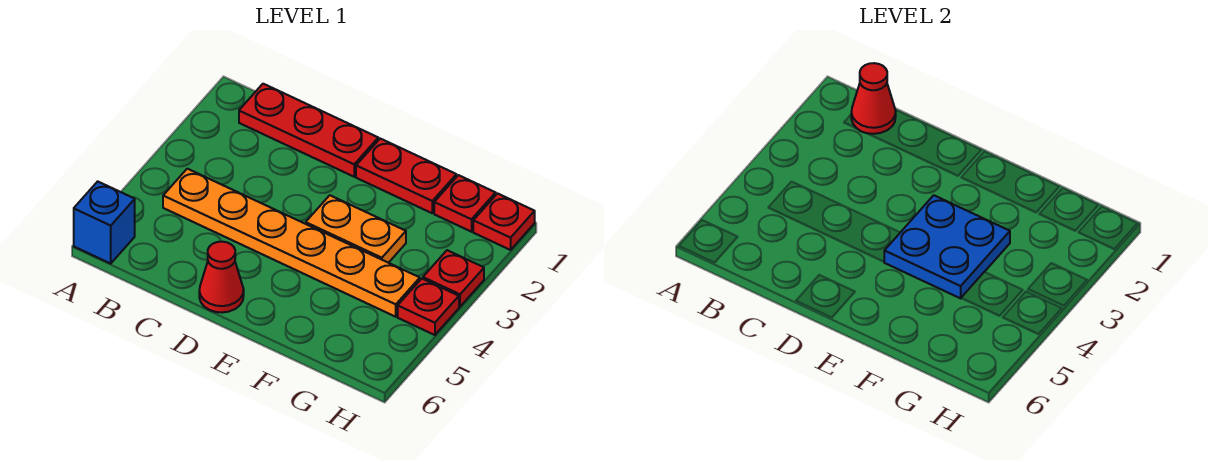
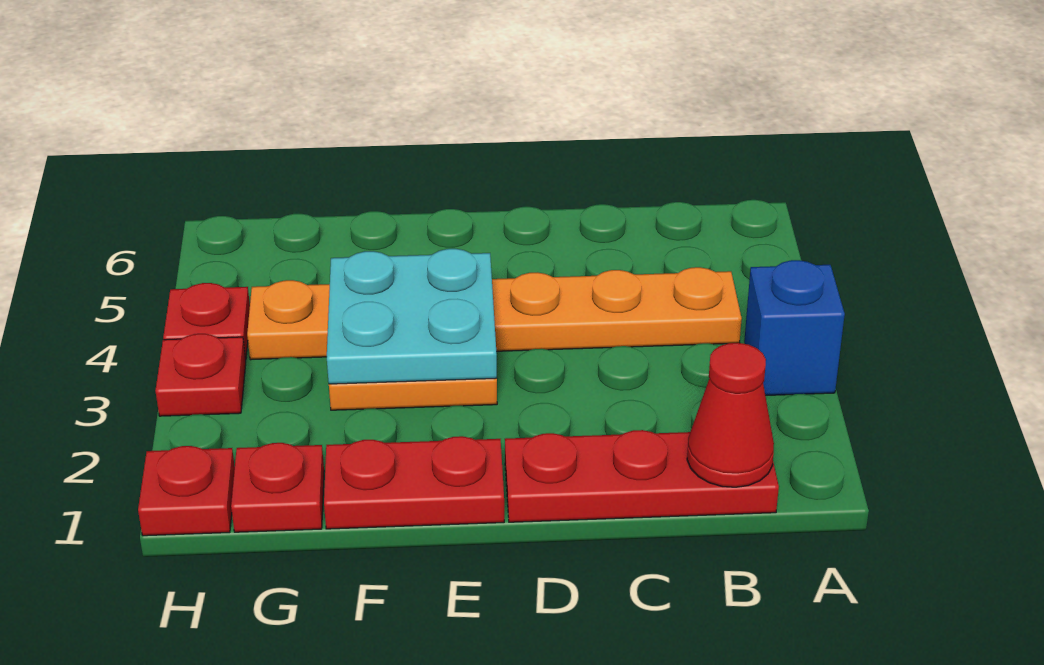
blue 1x1 brick [74,181,135,263] -> blue 1x1 brick moved to [744,260,845,396]
red 1x1 cone [199,242,244,313] -> none
blue 2x2 plate [884,195,1010,298] -> cyan 2x2 plate [327,249,497,384]

